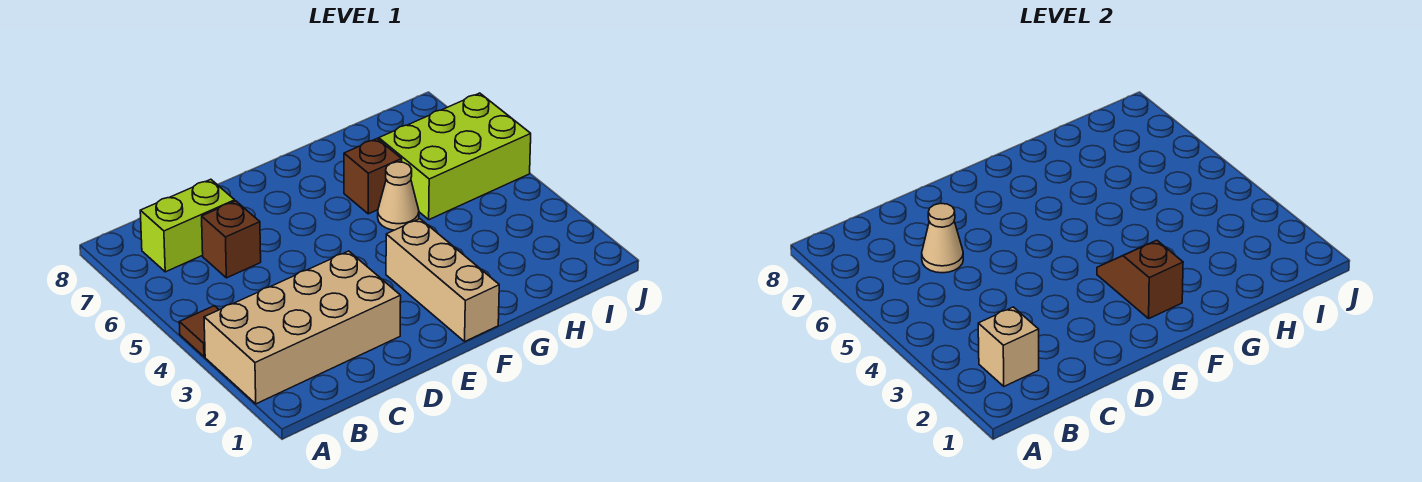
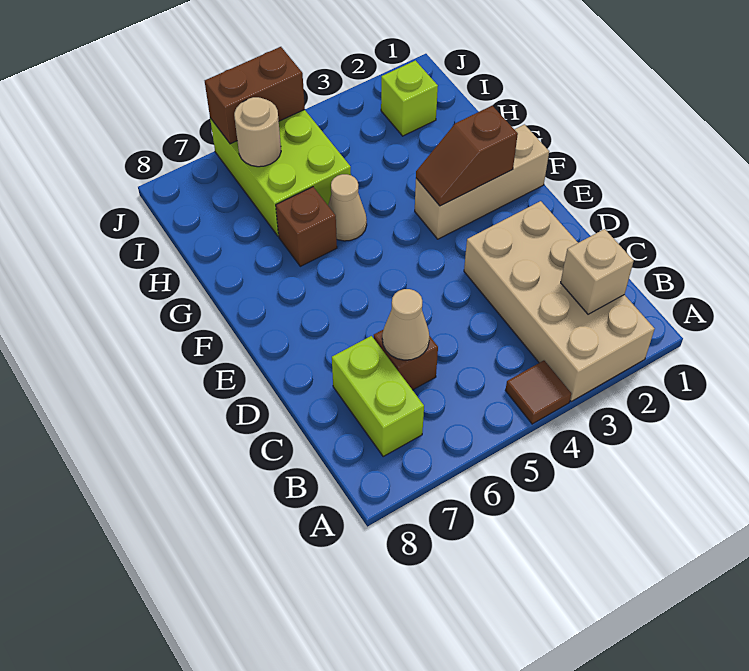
none -> lime 1x1 brick [381,60,438,136]
none -> tan 1x1 round brick [234,97,281,167]
none -> brown 1x2 brick [205,47,305,144]

